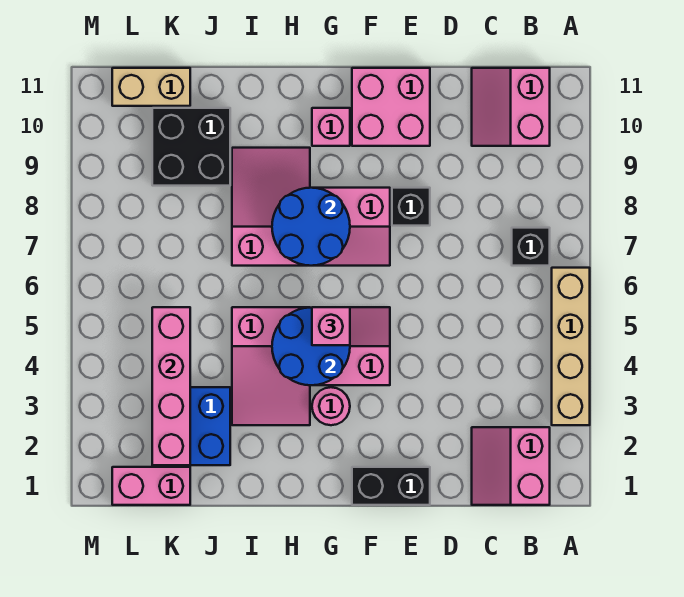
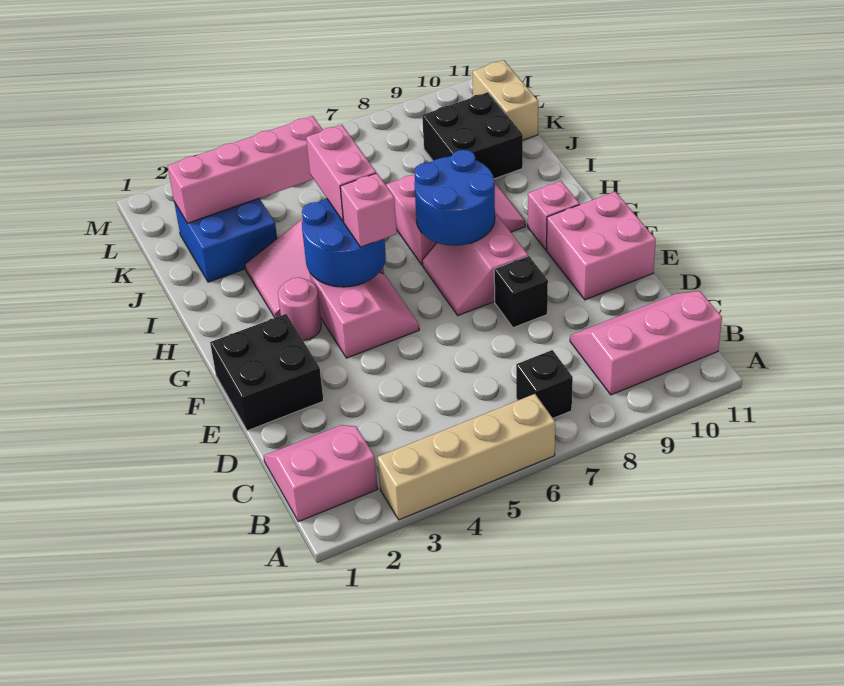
pink 2x2 slope [472,68,550,146] -> pink 2x3 slope [570,291,722,395]
black 1x2 brick [352,467,430,505] -> black 2x2 brick [210,314,324,431]
pink 1x2 brick [112,467,190,505] -> pink 1x2 brick moved to [306,125,376,221]

